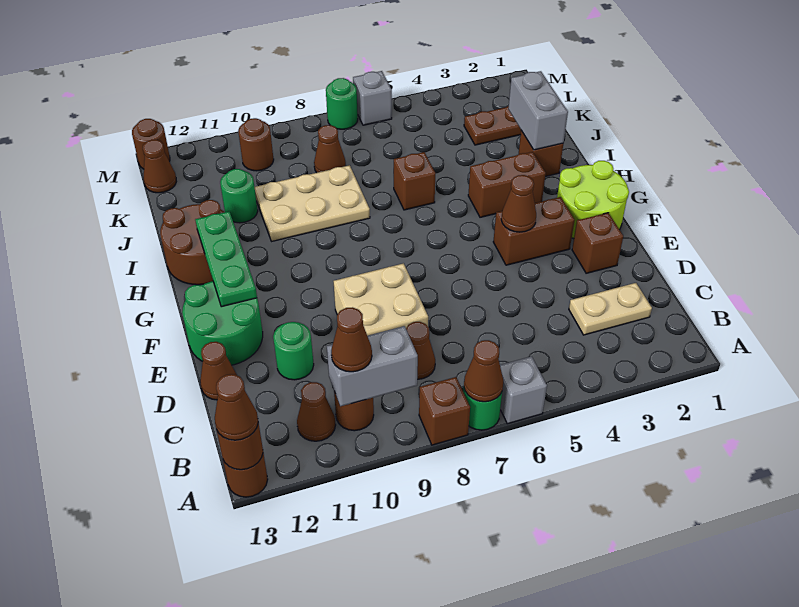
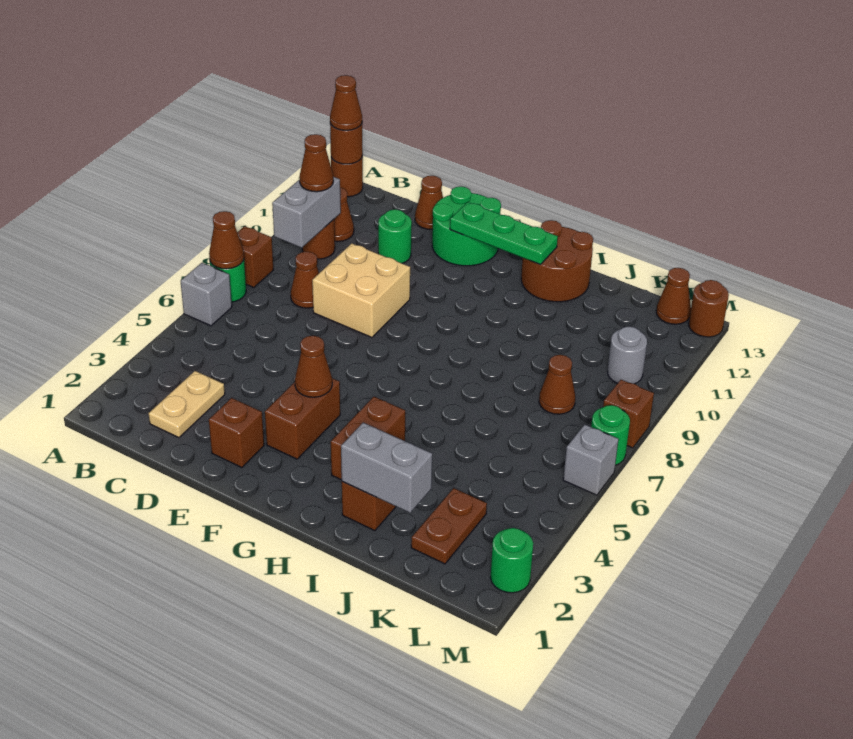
lime 2x2 round brick [557,161,629,239] -> none
brown 1x1 brick [394,152,436,210] -> brown 1x1 brick moved to [603,380,654,448]
tan 2x3 plate [255,165,370,241] -> none
green 1x1 round brick [220,169,258,223] -> green 1x1 round brick moved to [490,528,533,593]
brown 1x1 round brick [238,118,274,171] -> grey 1x1 round brick [608,326,647,384]

